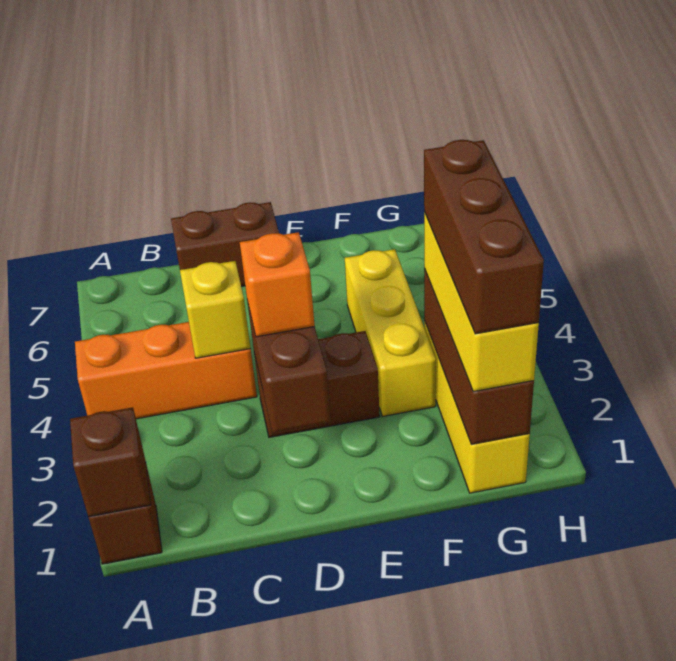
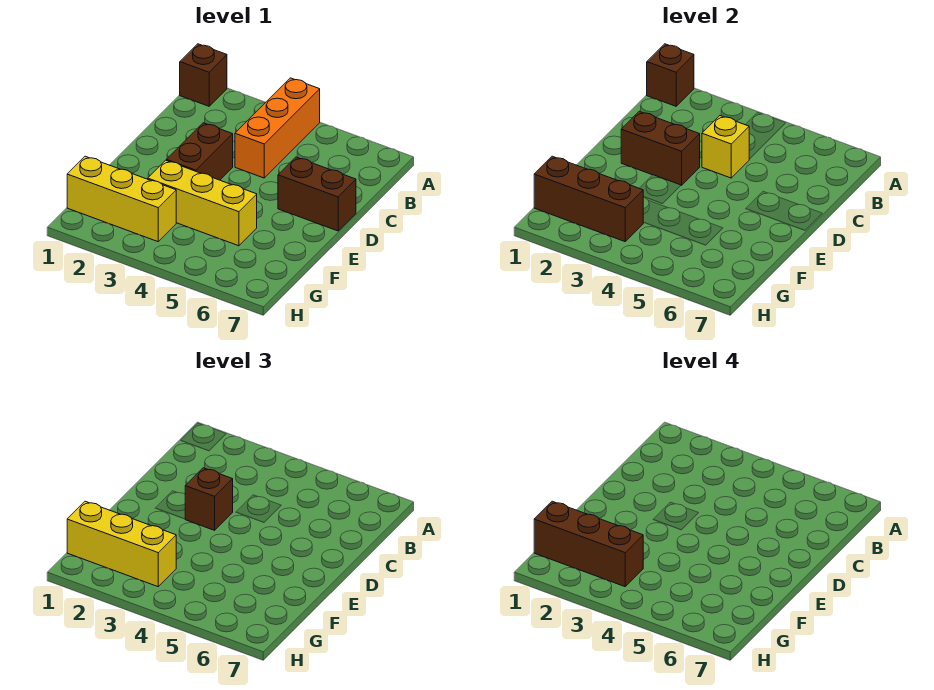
brown 1x2 brick [171,202,279,287] -> brown 1x2 brick turned to [278,157,356,231]
orange 1x1 brick [240,232,315,337] -> brown 1x1 brick [185,468,233,530]

